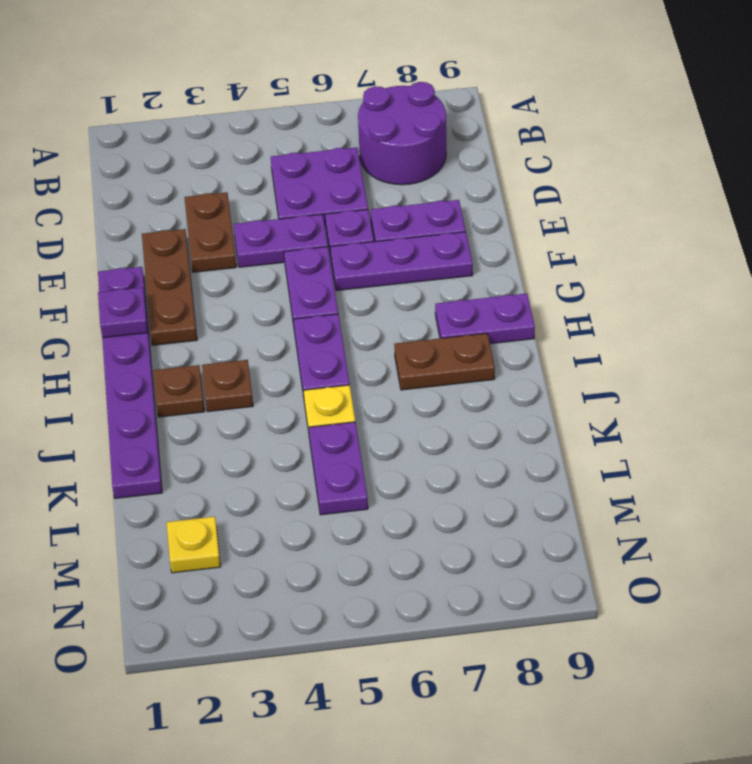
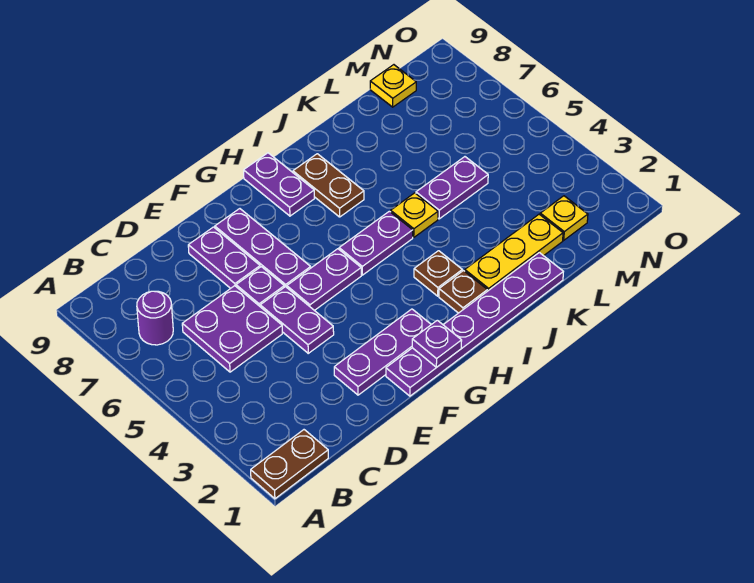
purple 2x2 round brick [358,82,446,185] -> purple 1x1 round brick [137,291,173,345]
brown 1x2 plate [184,192,236,272] -> brown 1x2 plate moved to [251,430,328,499]
brown 1x3 plate [142,229,197,345] -> purple 1x3 plate [334,309,431,395]
none -> yellow 1x3 plate [465,214,563,291]
none -> yellow 1x1 plate [370,65,416,107]

